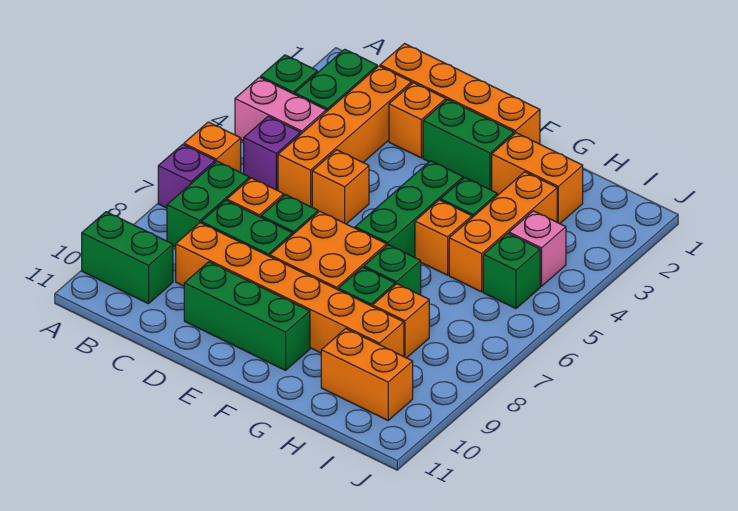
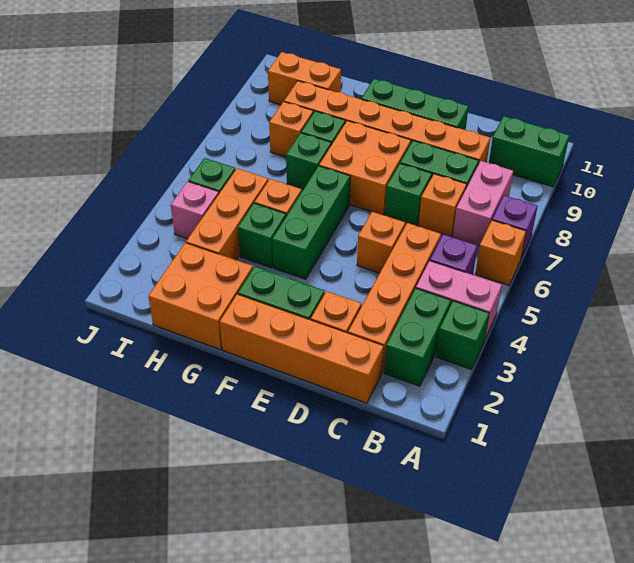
green 1x2 brick [167,161,250,247] -> pink 1x2 brick [453,161,513,246]
orange 1x2 brick [492,133,583,224] -> orange 2x2 brick [148,243,253,350]

